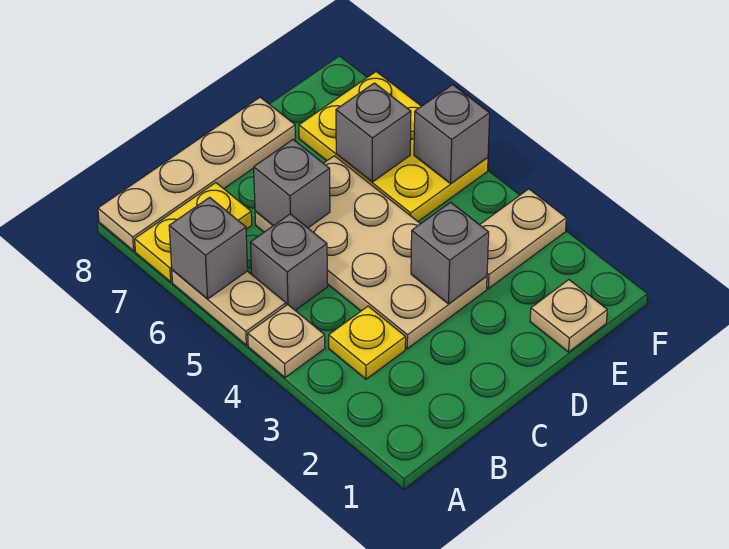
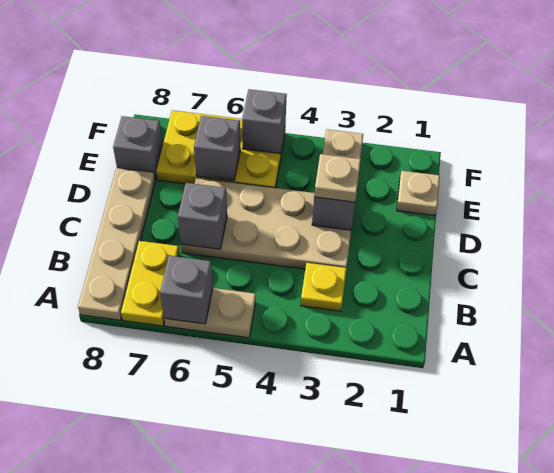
tan 1x1 plate [248,304,325,377] -> tan 1x1 plate moved to [314,154,361,202]
grey 1x1 brick [250,214,328,310] -> grey 1x1 brick moved to [113,116,163,180]

